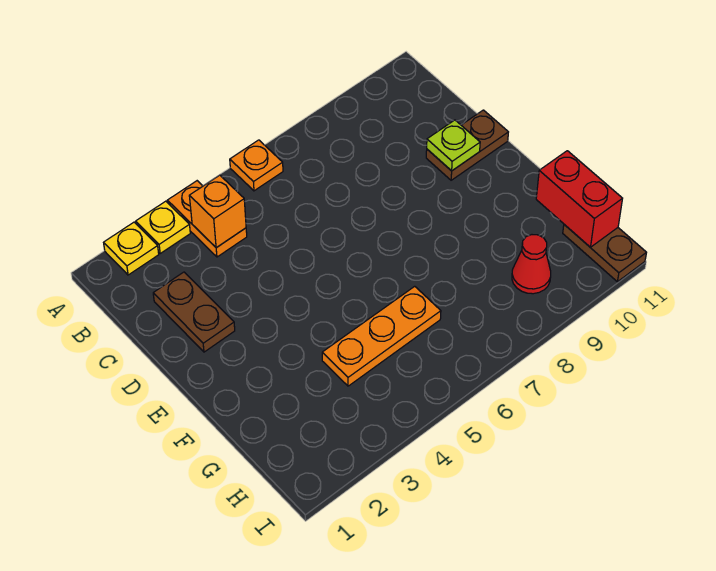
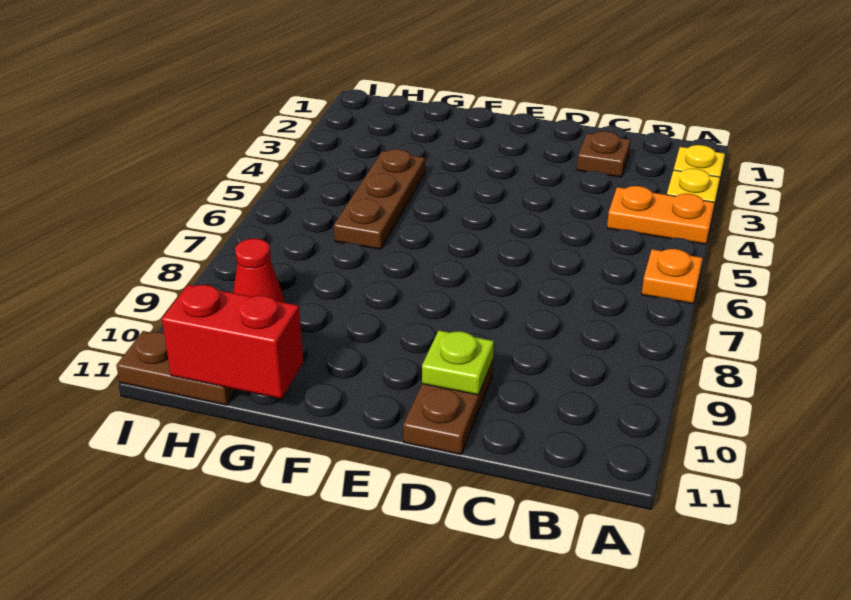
orange 1x1 brick [189,175,246,248] -> none
brown 1x2 plate [153,272,235,352] -> brown 1x1 plate [577,131,631,177]
orange 1x3 plate [322,286,441,386] -> brown 1x3 plate [334,149,425,249]

